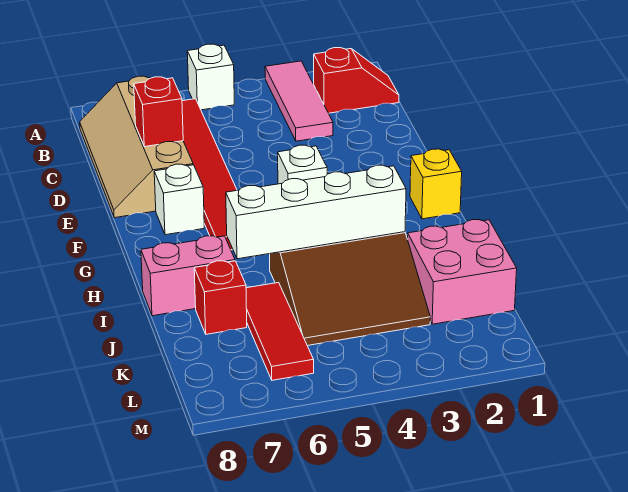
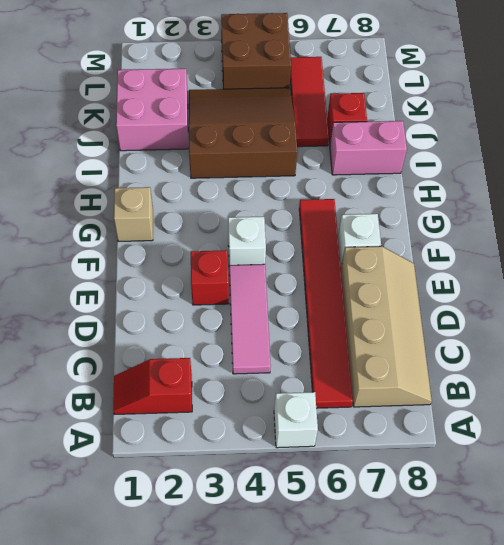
pink 1x3 tile [265,61,333,141] -> pink 1x3 tile moved to [229,264,271,374]
red 1x1 brick [134,77,183,147] -> red 1x1 brick moved to [191,250,229,305]
yellow 1x1 brick [410,149,462,219] -> tan 1x1 brick [114,187,153,241]
white 1x4 brick [226,165,406,259] -> none
none -> brown 2x2 brick [221,13,291,89]

